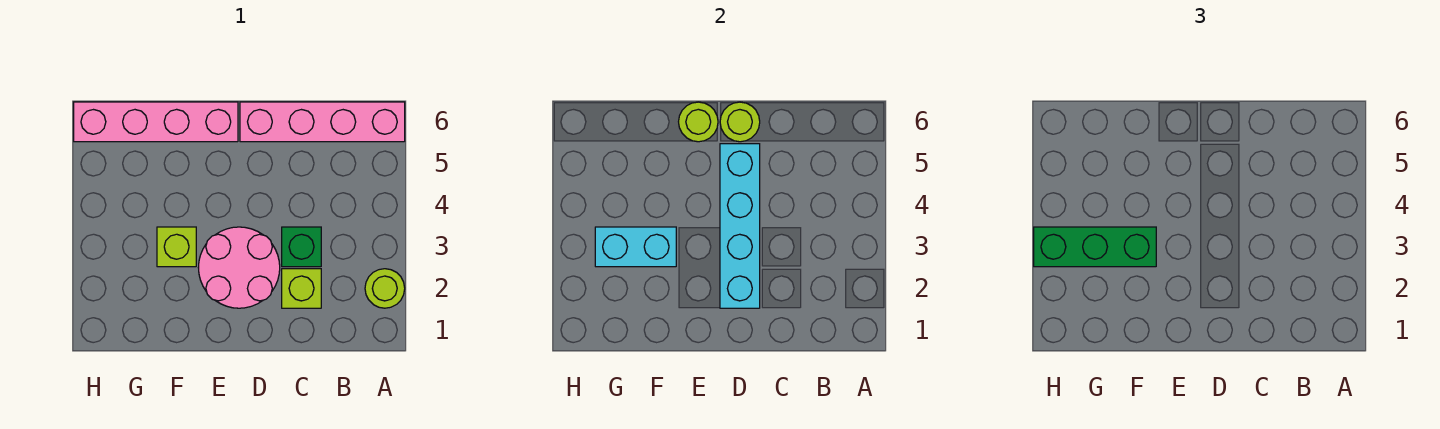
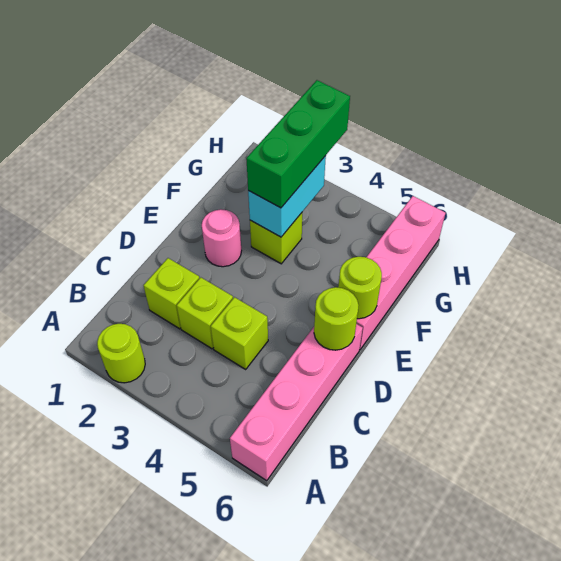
green 1x1 brick [282,227,321,267] -> lime 1x1 brick [177,277,233,349]
none -> lime 1x1 brick [211,297,268,369]
pink 2x2 round brick [198,227,280,308] -> pink 1x1 round brick [202,209,242,267]
cyan 1x4 brick [720,144,760,308] -> none

